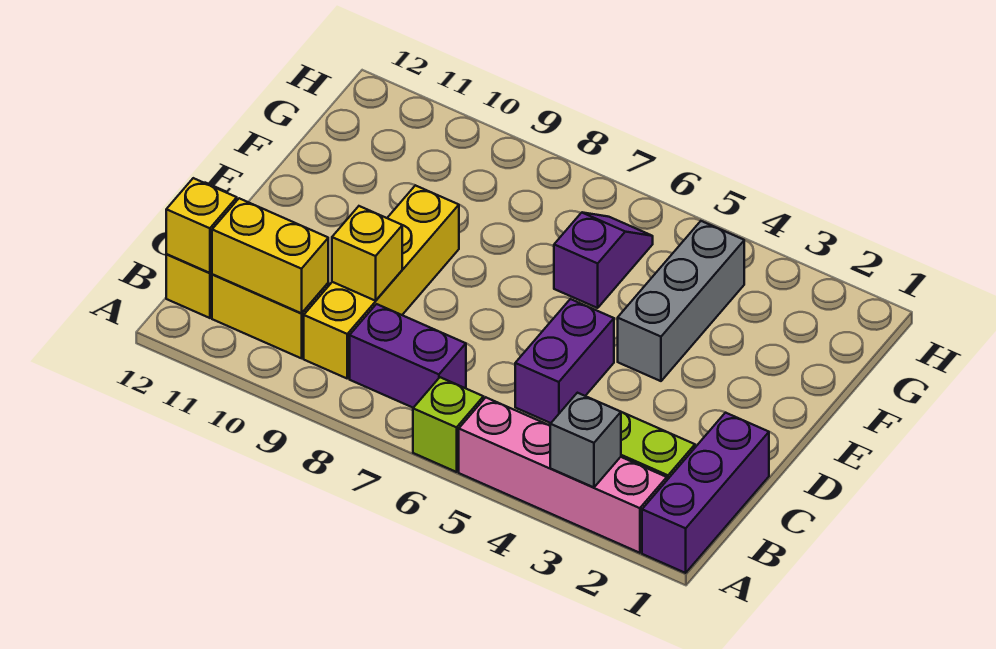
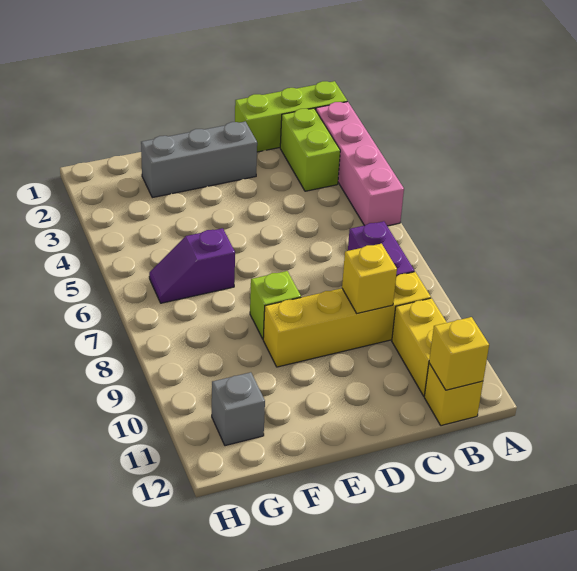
purple 1x3 brick [642,413,769,573] -> lime 1x3 brick [235,81,347,152]
grey 1x1 brick [550,393,621,487] -> grey 1x1 brick moved to [212,372,265,446]
lime 1x1 brick [413,377,483,472] -> lime 1x1 brick moved to [250,271,301,339]
yellow 1x2 brick [212,198,328,313] -> none
purple 1x2 brick [515,299,614,423] -> none
grey 1x3 brick [618,221,744,381] -> grey 1x3 brick moved to [141,122,257,198]

